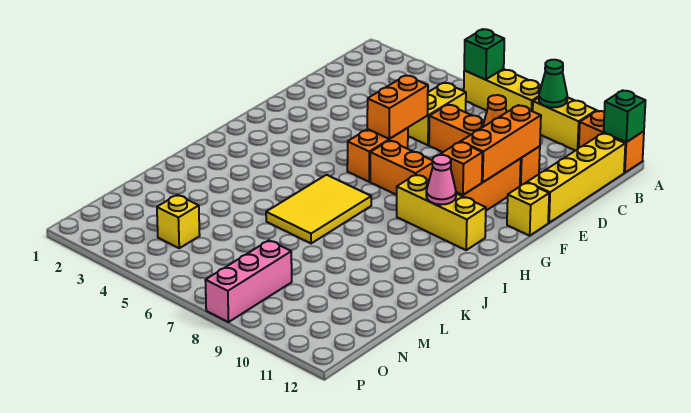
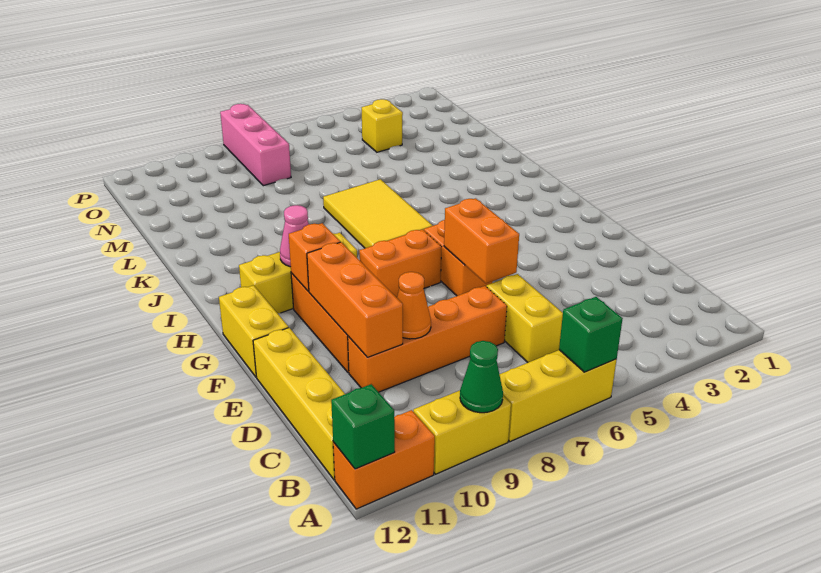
yellow 1x1 brick [507,183,549,236] -> yellow 1x2 brick [219,285,288,377]

